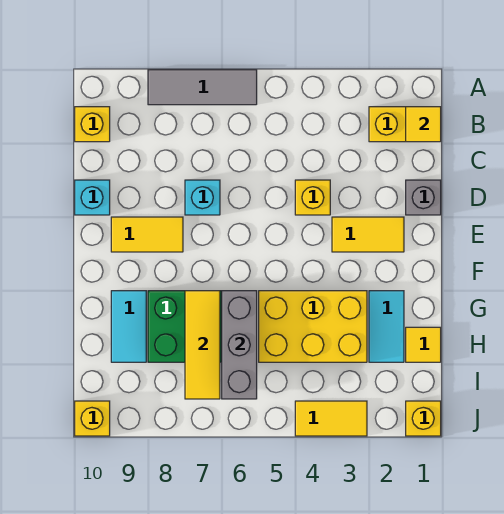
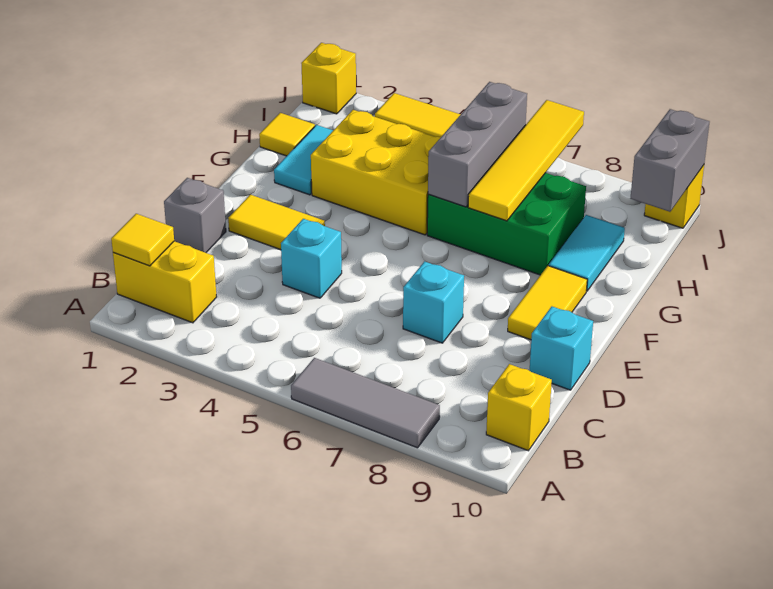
yellow 1x1 brick [295,180,330,215] -> cyan 1x1 brick [281,219,342,298]
yellow 1x2 tile [111,217,183,252] -> yellow 1x2 tile turned to [508,266,587,340]
yellow 1x3 tile [185,291,220,399] -> yellow 1x4 tile [468,100,584,221]
none -> grey 1x2 brick [630,109,709,212]

